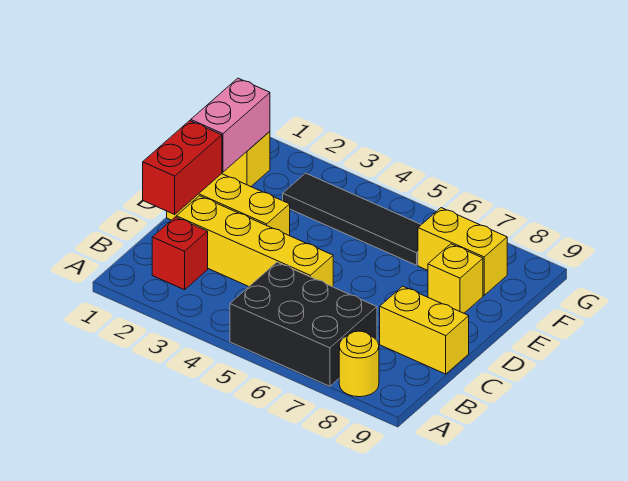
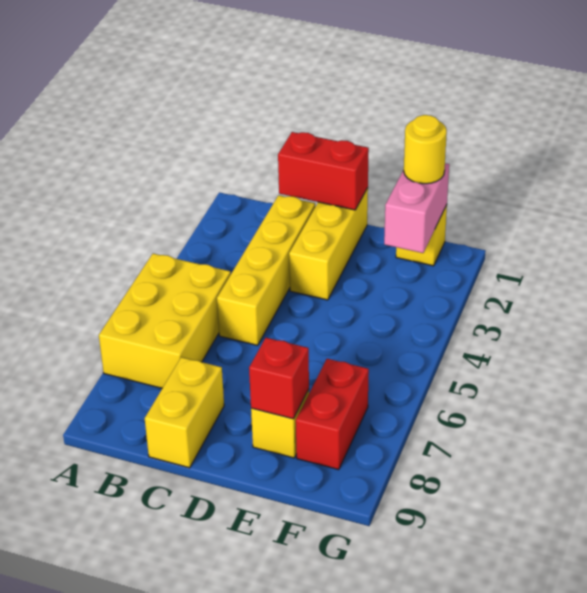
black 2x3 brick [230,262,377,386] -> yellow 2x3 brick [99,253,231,388]
yellow 1x1 round brick [339,331,379,397] -> yellow 1x1 round brick moved to [404,115,447,184]
red 1x1 brick [152,217,208,290] -> red 1x1 brick moved to [249,338,309,419]
pink 1x2 brick [191,78,270,172] -> pink 1x2 brick turned to [384,163,449,253]
black 1x4 tile [283,173,421,265] -> none
yellow 1x2 brick [418,208,507,295] -> red 1x2 brick [296,359,369,470]

